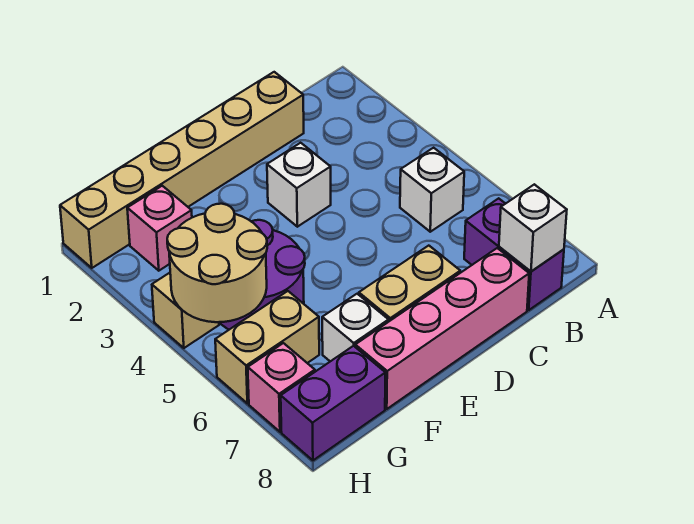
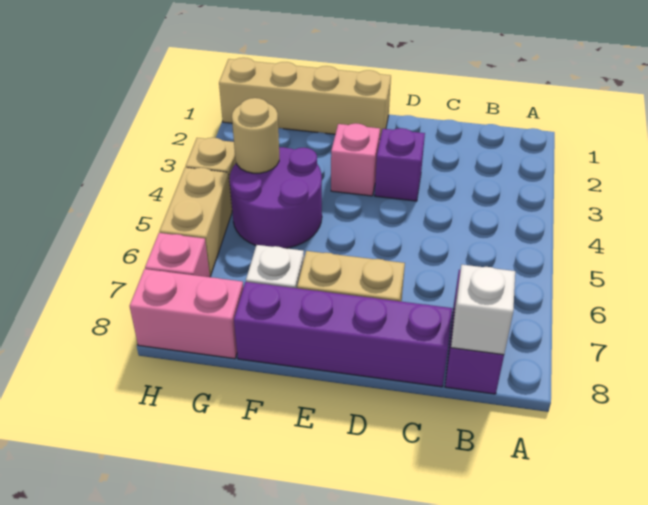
white 1x1 brick [400,148,464,232] -> none
tan 1x6 brick [60,72,304,268] -> tan 1x4 brick [219,58,391,138]
pink 1x4 brick [355,248,529,409] -> purple 1x4 brick [234,282,452,387]
white 1x1 brick [267,143,331,227] -> purple 1x1 brick [375,128,425,201]
pink 1x1 brick [127,186,192,271] -> pink 1x1 brick moved to [331,123,380,196]
tan 2x2 round brick [167,204,267,322] -> tan 1x1 round brick [232,98,279,173]
tan 1x2 brick [215,291,319,404] -> tan 1x2 brick turned to [159,167,232,276]
purple 1x2 brick [281,346,385,460] -> pink 1x2 brick [130,269,243,359]

